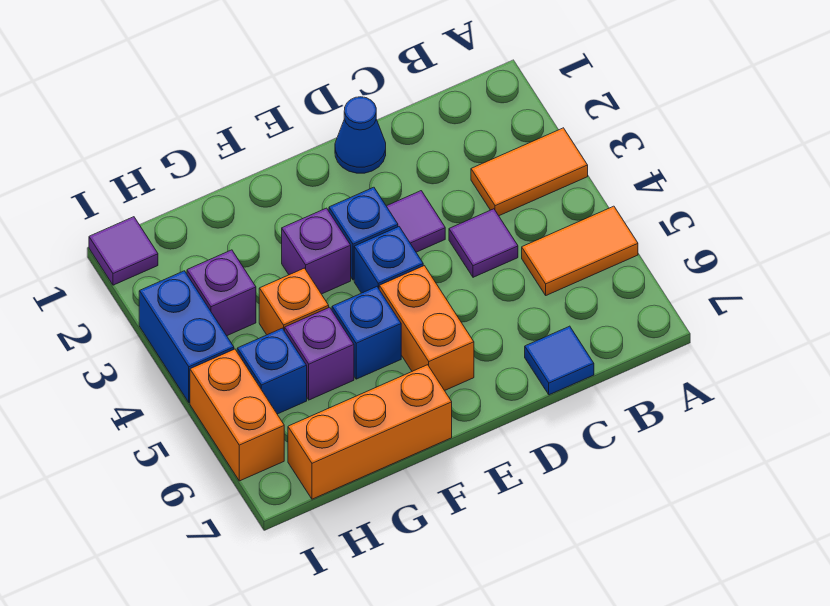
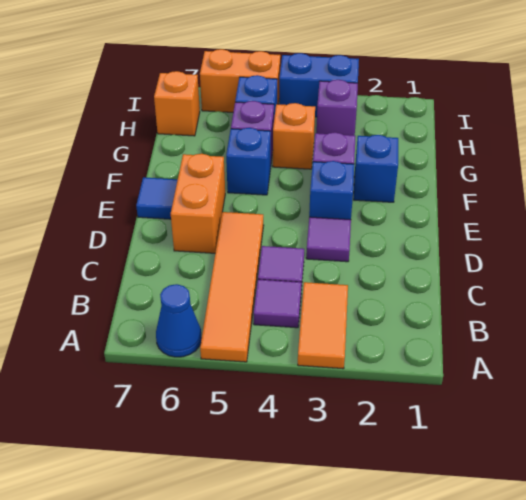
orange 1x2 tile [522,206,638,295] -> orange 1x4 tile [200,212,264,362]
blue 1x1 tile [525,326,594,395] -> blue 1x1 tile moved to [136,177,178,219]
blue 1x1 cone [335,97,386,173] -> blue 1x1 cone moved to [156,284,202,357]
blue 1x1 brick [354,227,423,293] -> blue 1x1 brick moved to [354,135,398,202]
orange 1x2 brick [379,266,474,391] -> orange 1x2 brick turned to [171,154,225,253]
orange 1x3 brick [288,365,452,499] -> orange 1x1 brick [154,71,200,136]
purple 1x1 tile [89,217,158,285] -> purple 1x1 tile moved to [253,279,302,328]

